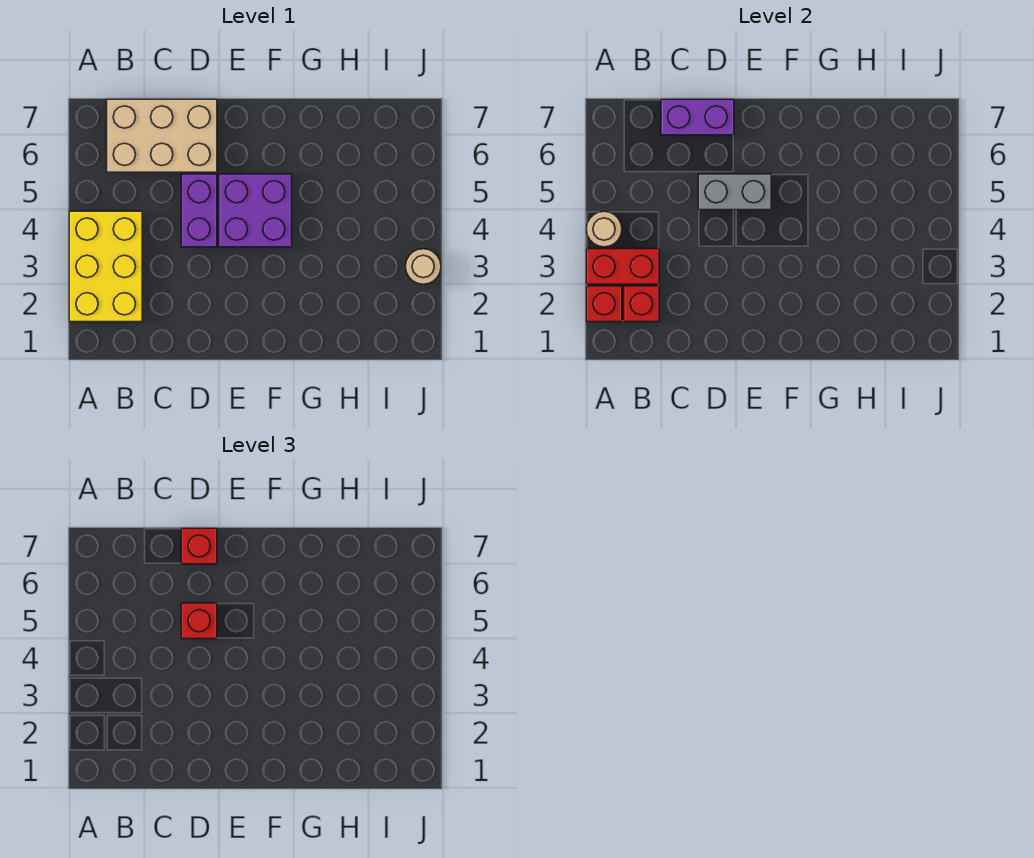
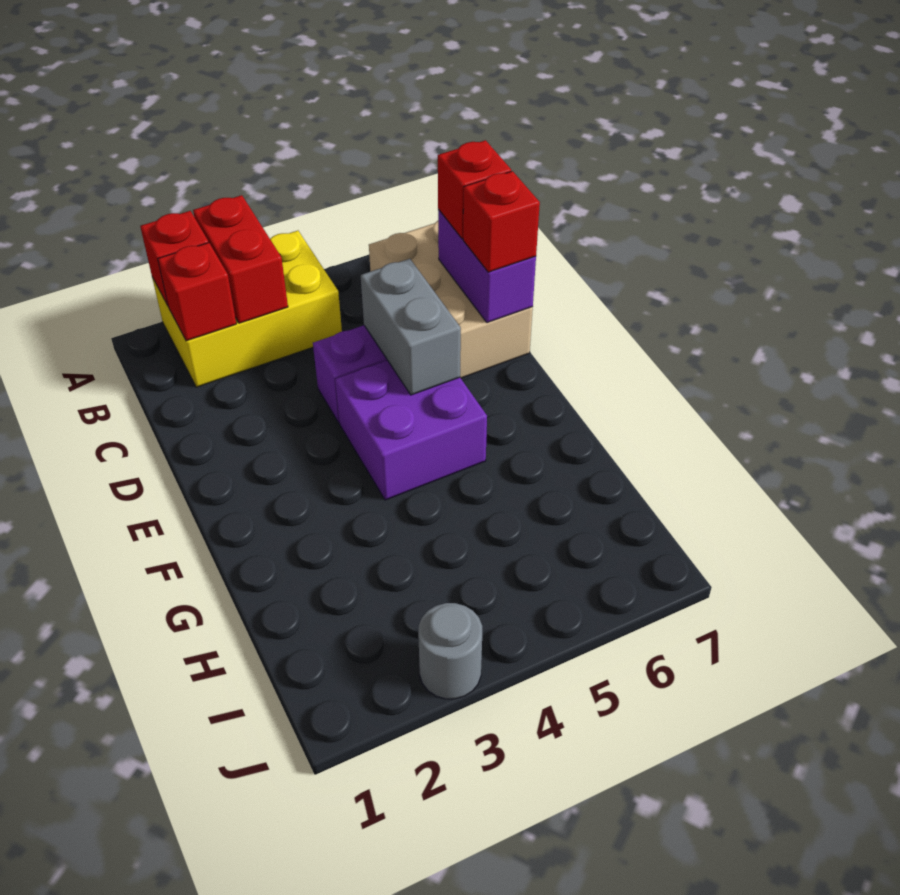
tan 1x1 round brick [586,211,622,247] -> none
red 1x1 brick [181,603,217,639] -> red 1x1 brick moved to [438,140,511,239]
tan 1x1 round brick [406,249,441,284] -> grey 1x1 round brick [418,603,482,699]

